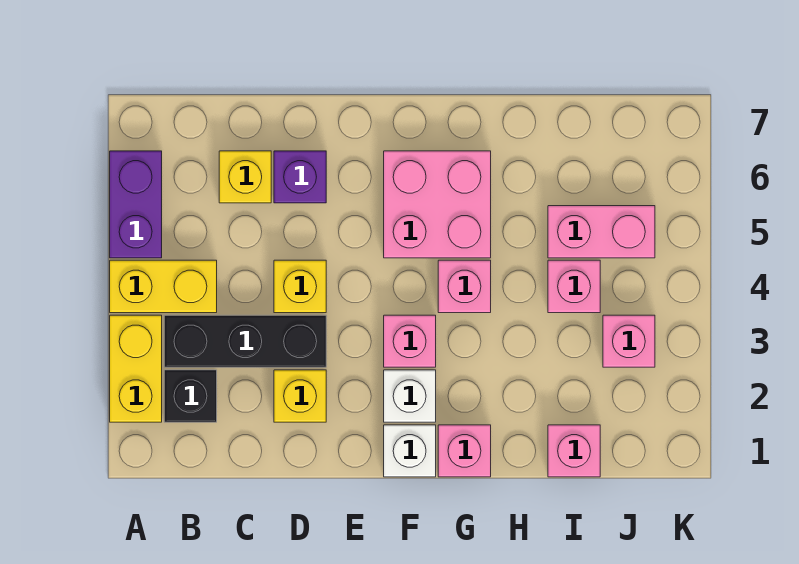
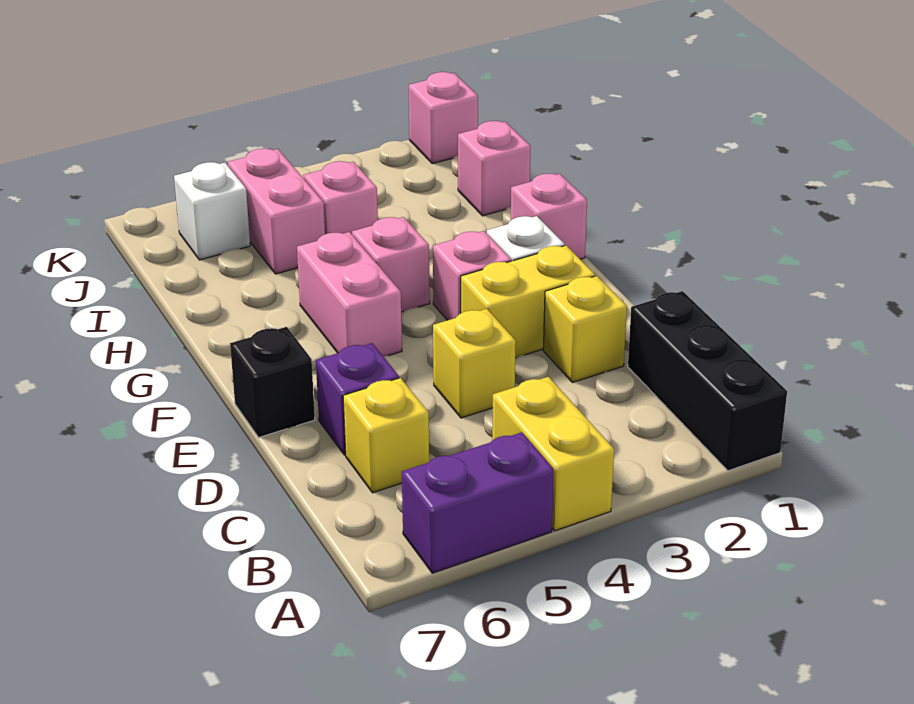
yellow 1x2 brick [110,315,162,422] -> yellow 1x2 brick moved to [461,245,595,358]
black 1x1 brick [164,370,217,422] -> black 1x1 brick moved to [230,327,315,437]
black 1x3 brick [164,315,326,367] -> black 1x3 brick moved to [628,291,787,471]
white 1x1 brick [384,425,436,477] -> white 1x1 brick moved to [174,162,250,260]
pink 2x2 brick [384,151,491,258] -> pink 1x2 brick [297,232,402,356]
pink 1x1 brick [603,315,655,367] -> pink 1x1 brick moved to [409,72,478,164]

